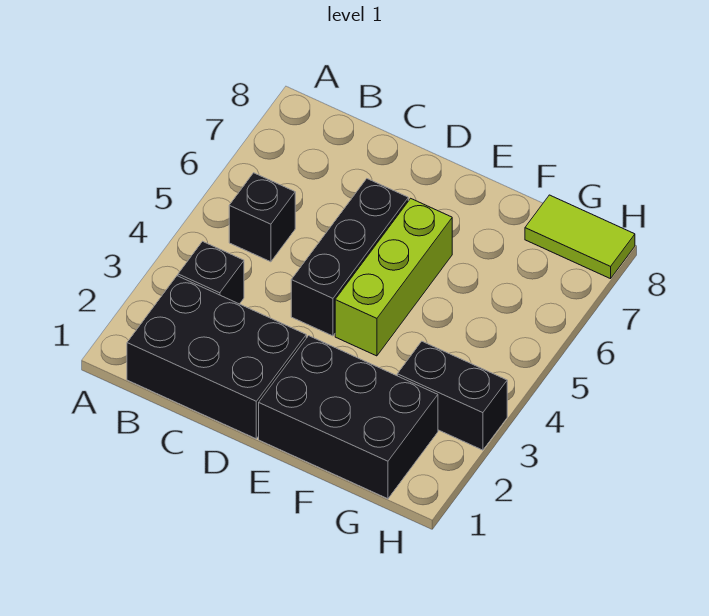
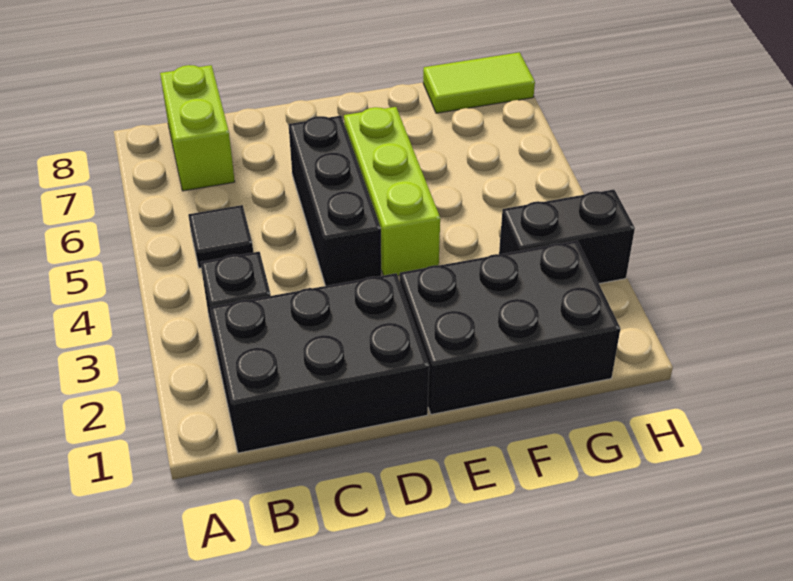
black 1x1 brick [229,173,295,262] -> black 1x1 tile [188,205,253,268]
none -> lime 1x2 brick [160,65,235,191]

